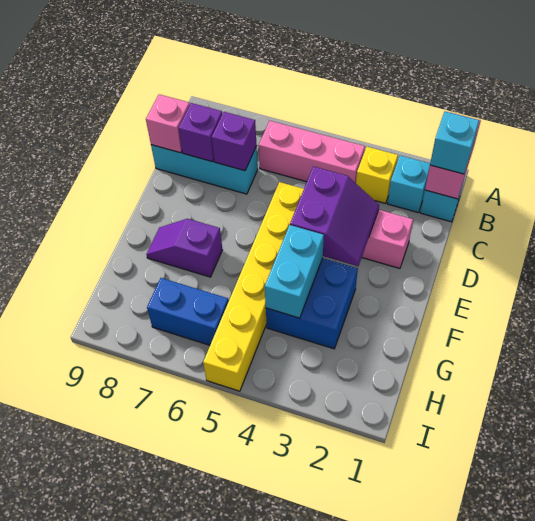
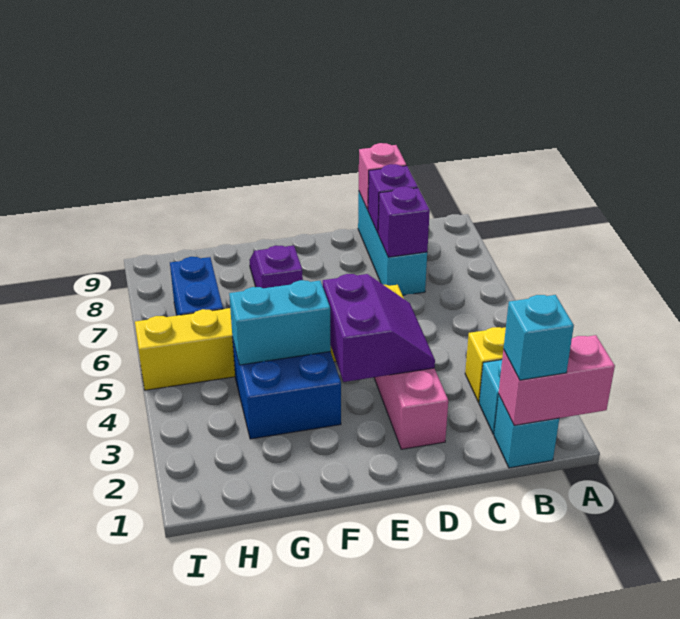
pink 1x3 brick [259,121,365,183] -> none
purple 2x2 slope [290,166,379,266] -> purple 2x2 slope turned to [323,274,435,382]

